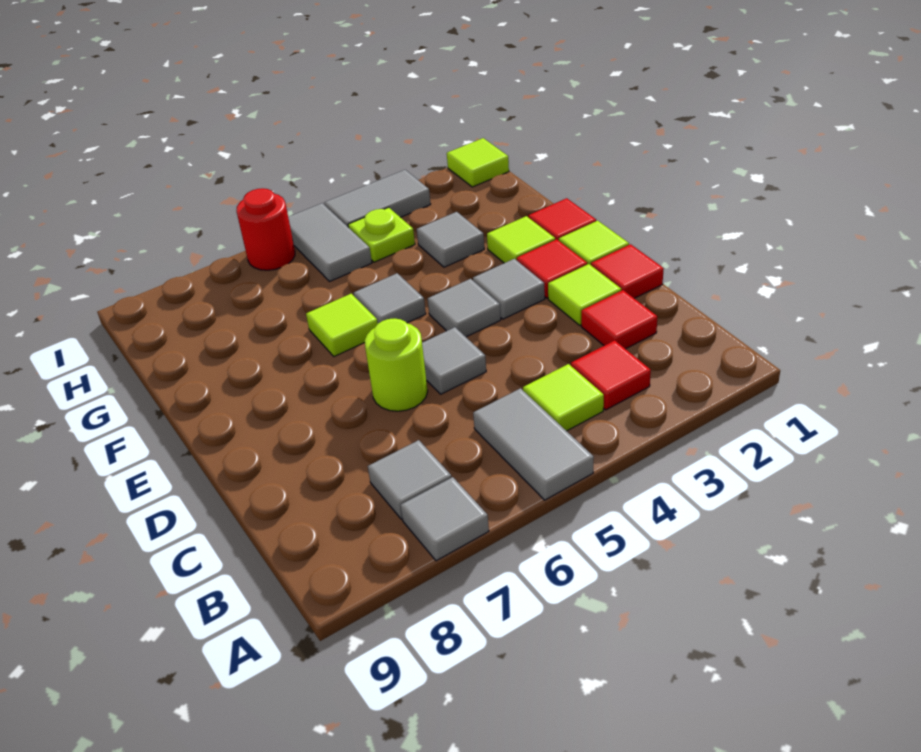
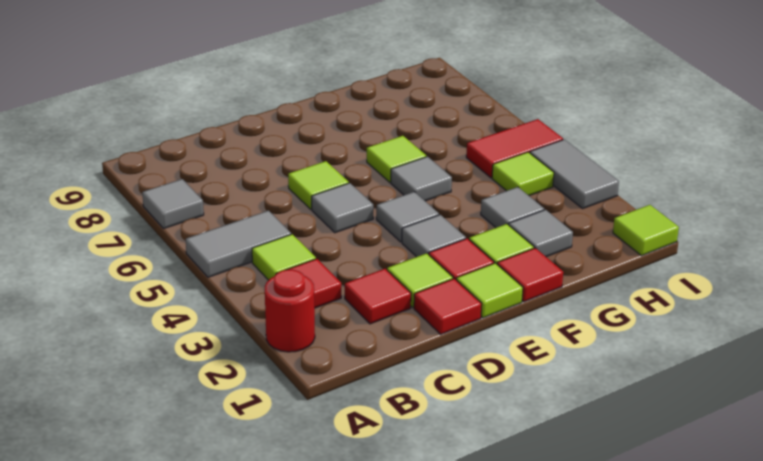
grey 1x1 tile [368,440,451,519] -> grey 1x1 tile moved to [509,210,573,257]
lime 1x1 round brick [365,318,428,411] -> lime 1x1 tile [288,161,349,209]
lime 1x1 plate [348,207,415,262] -> lime 1x1 tile [492,152,554,196]
grey 1x2 tile [288,203,372,281] -> red 1x2 tile [466,119,563,178]
red 1x1 round brick [236,188,295,270] -> red 1x1 round brick moved to [265,270,315,352]

